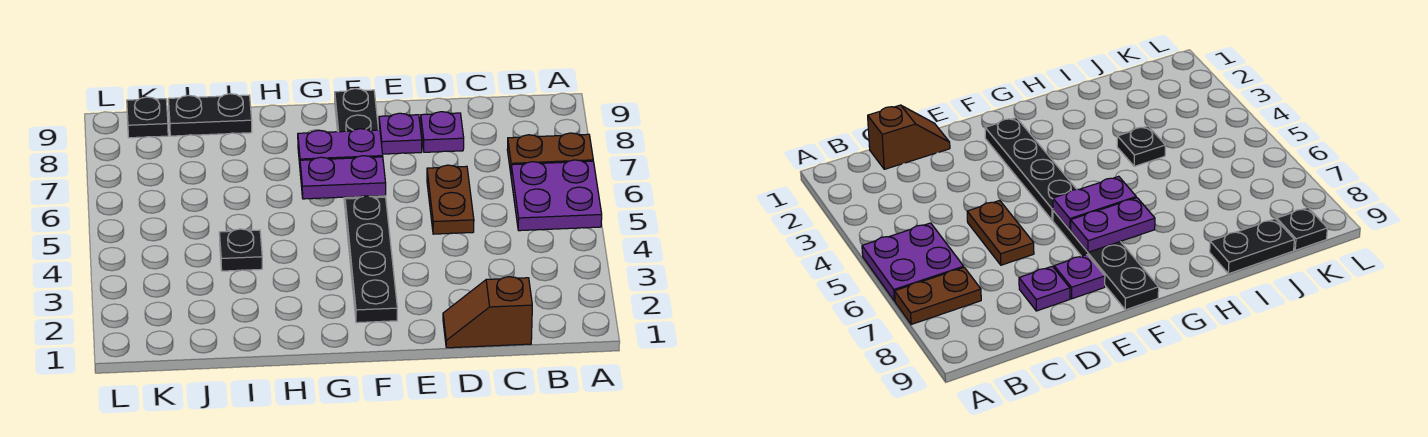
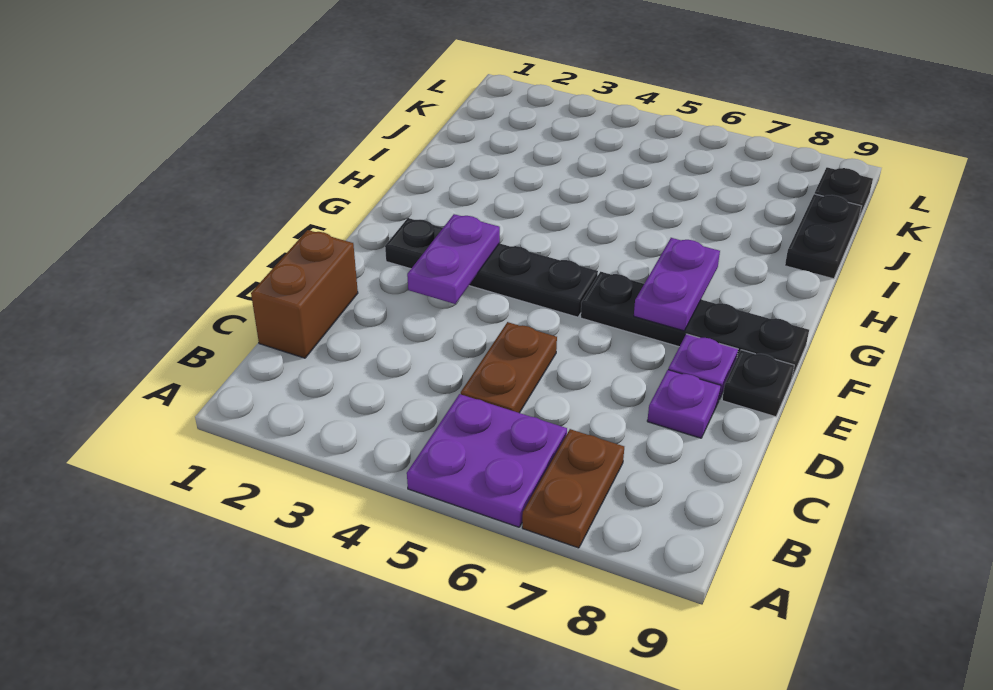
brown 1x2 slope [443,277,532,348] -> brown 1x2 brick [251,230,358,358]
brown 1x2 plate [427,165,474,234] -> brown 1x2 plate turned to [461,322,557,413]
purple 1x2 plate [300,156,386,199] -> purple 1x2 plate moved to [407,214,500,304]
black 1x1 plate [219,229,262,271] -> black 1x1 plate moved to [722,350,794,417]

